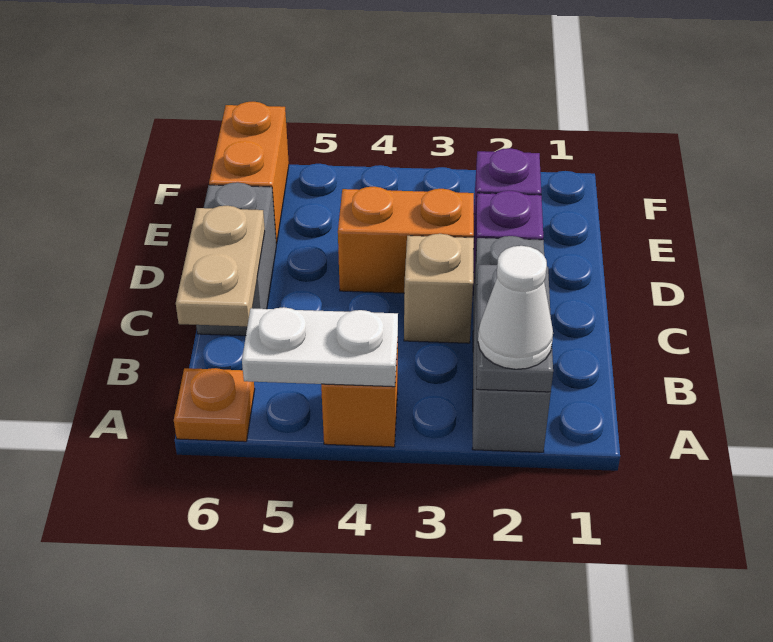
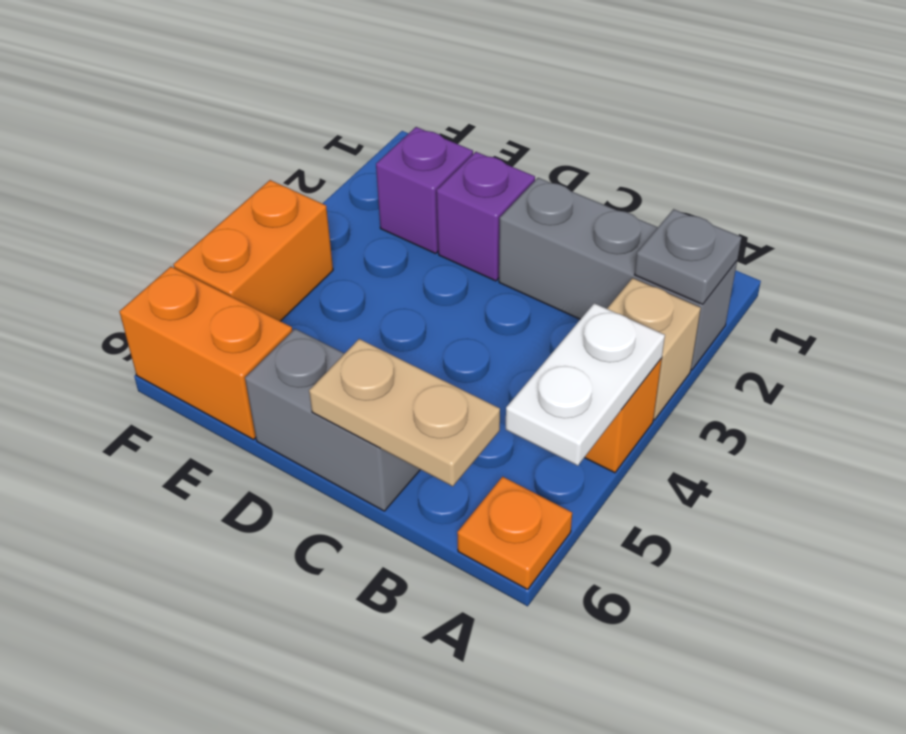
grey 1x2 plate [476,264,553,392] -> grey 1x1 plate [635,209,742,304]
white 1x1 cone [478,246,553,369] -> none
tan 1x1 brick [404,234,474,343] -> tan 1x1 brick moved to [607,278,701,420]
orange 1x2 brick [338,187,474,293] -> orange 1x2 brick moved to [174,180,333,321]

